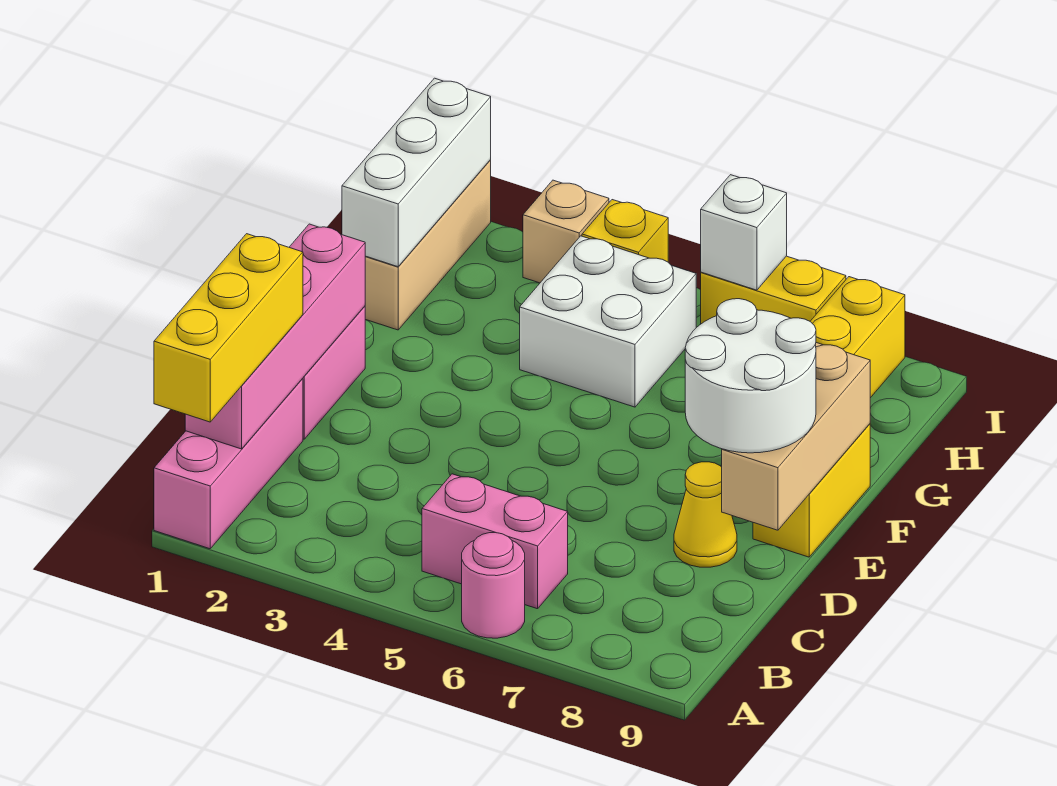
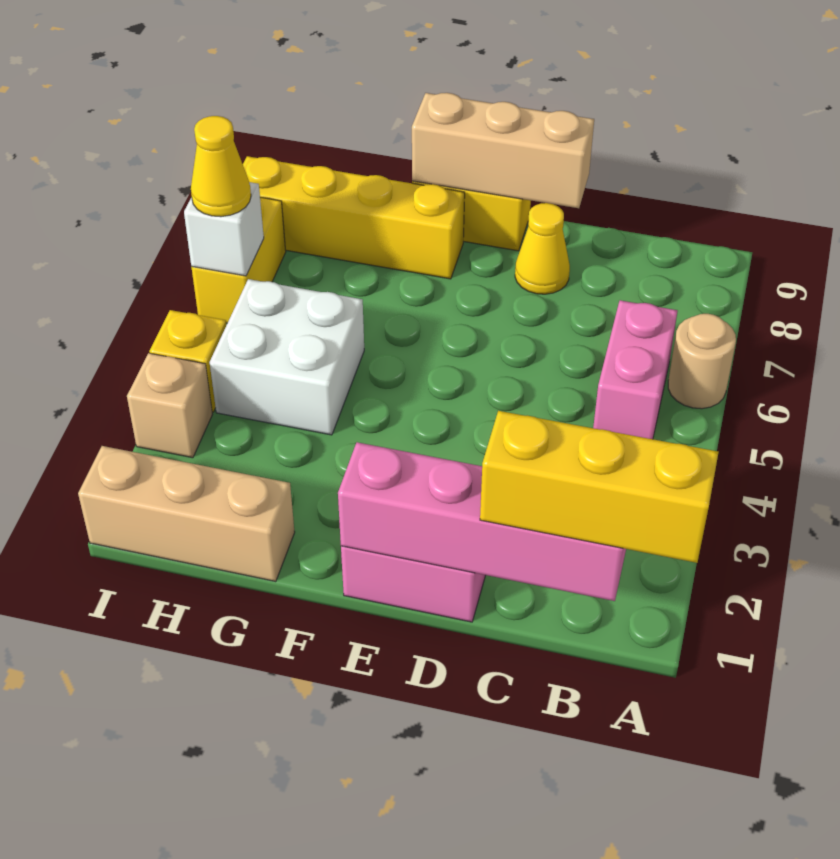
pink 1x3 brick [154,378,303,549] -> none
pink 1x1 round brick [462,533,525,638] -> tan 1x1 round brick [668,314,736,409]
white 2x2 round brick [685,299,816,453] -> none
white 1x3 brick [342,78,491,267] -> none
none -> yellow 1x1 cone [191,116,251,217]

